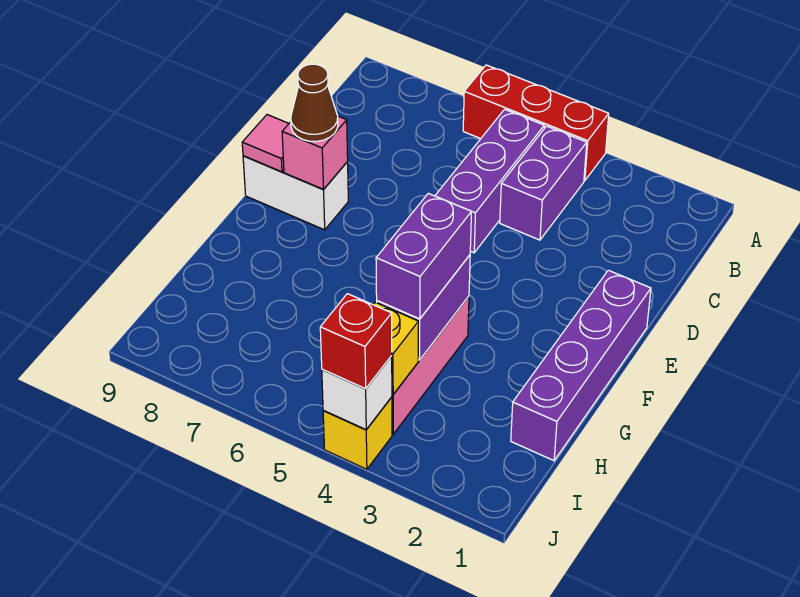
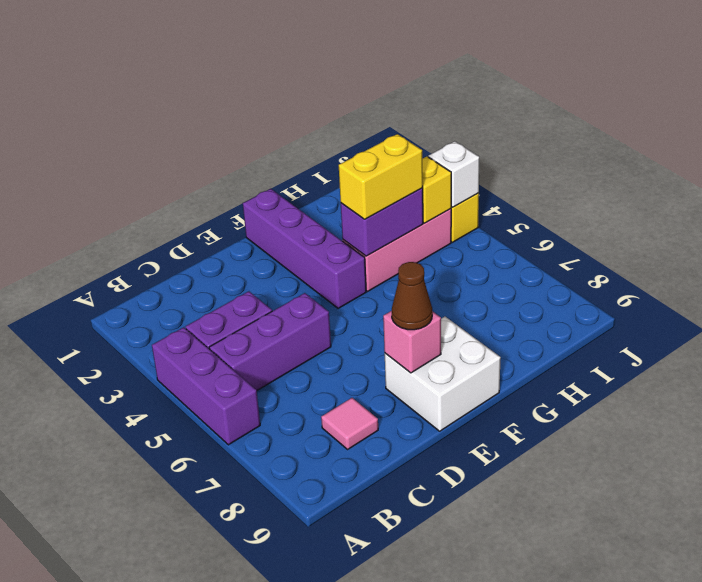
red 1x3 brick [463,65,609,181] -> purple 1x3 brick [152,327,260,445]
purple 1x4 brick [511,270,651,461] -> purple 1x4 brick turned to [243,189,366,308]
white 1x2 brick [243,156,348,230] -> white 2x2 brick [385,317,501,431]
pink 1x1 tile [242,115,289,172] -> pink 1x1 tile moved to [321,398,378,449]
purple 1x2 brick [376,193,471,319] -> yellow 1x2 brick [339,134,423,219]
red 1x1 brick [320,294,392,389] -> none

